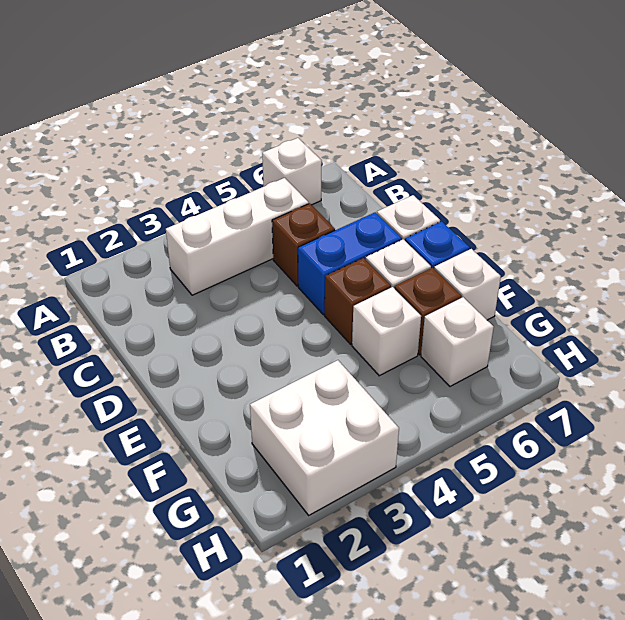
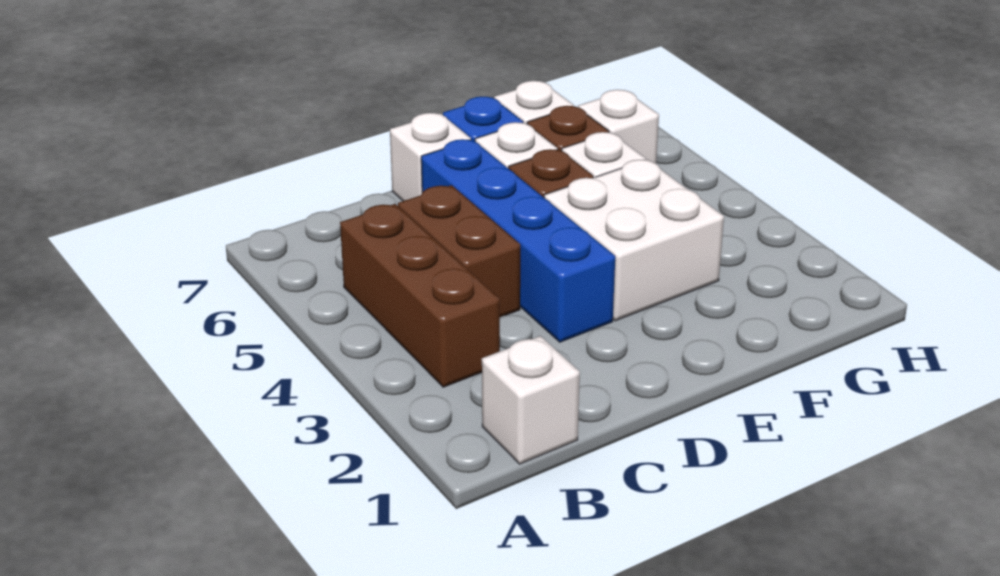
white 1x1 brick [262,138,322,205] -> white 1x1 brick moved to [482,336,580,464]
white 1x3 brick [166,178,309,295] -> brown 1x3 brick [340,204,500,387]
brown 1x1 brick [272,203,335,286] -> brown 1x2 brick [398,185,520,317]
blue 1x2 brick [298,212,402,315] -> blue 1x4 brick [421,139,615,342]
white 2x2 brick [250,360,399,515] -> white 2x2 brick moved to [544,159,724,321]

